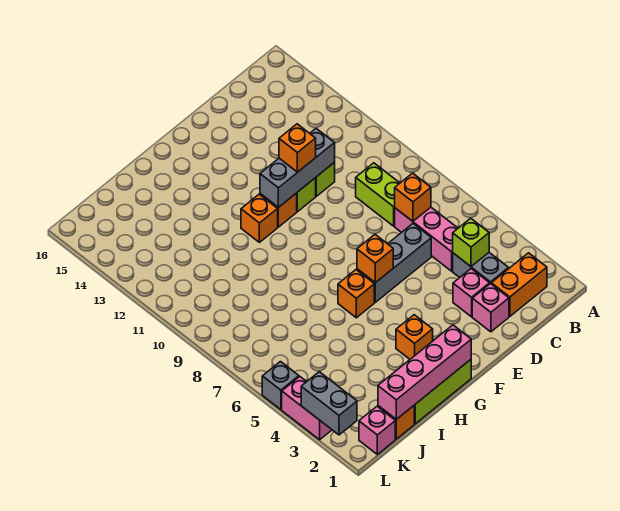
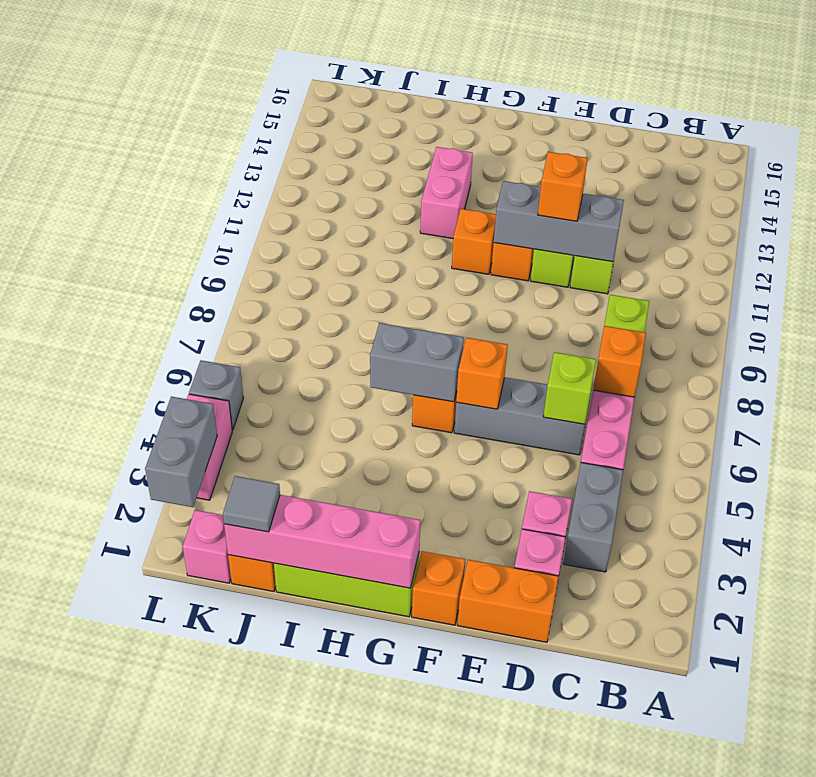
orange 1x2 brick [491,253,547,316] -> orange 1x2 brick moved to [457,560,559,642]
lime 1x1 brick [453,218,489,266] -> lime 1x1 brick moved to [543,352,596,424]
orange 1x1 brick [396,315,433,359] -> orange 1x1 brick moved to [412,551,465,625]
none -> grey 1x2 brick [370,323,464,402]
none -> pink 1x2 brick [420,147,473,238]
none -> grey 1x1 tile [223,476,280,532]

